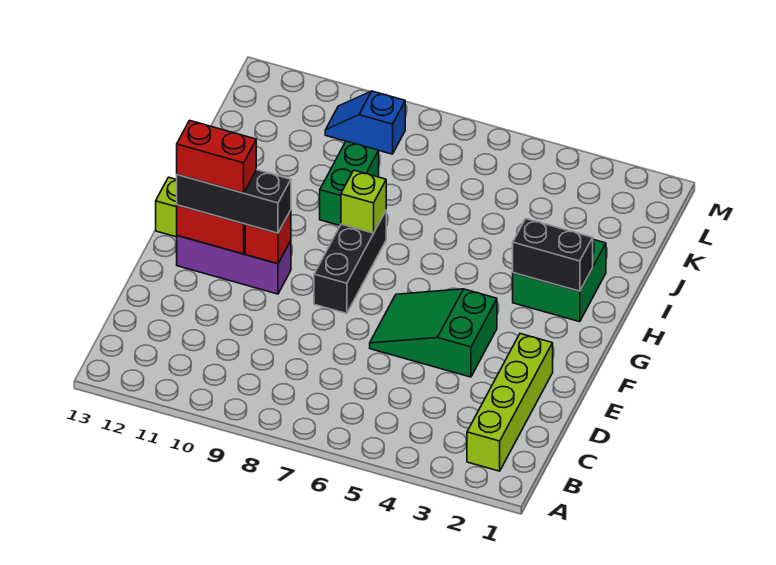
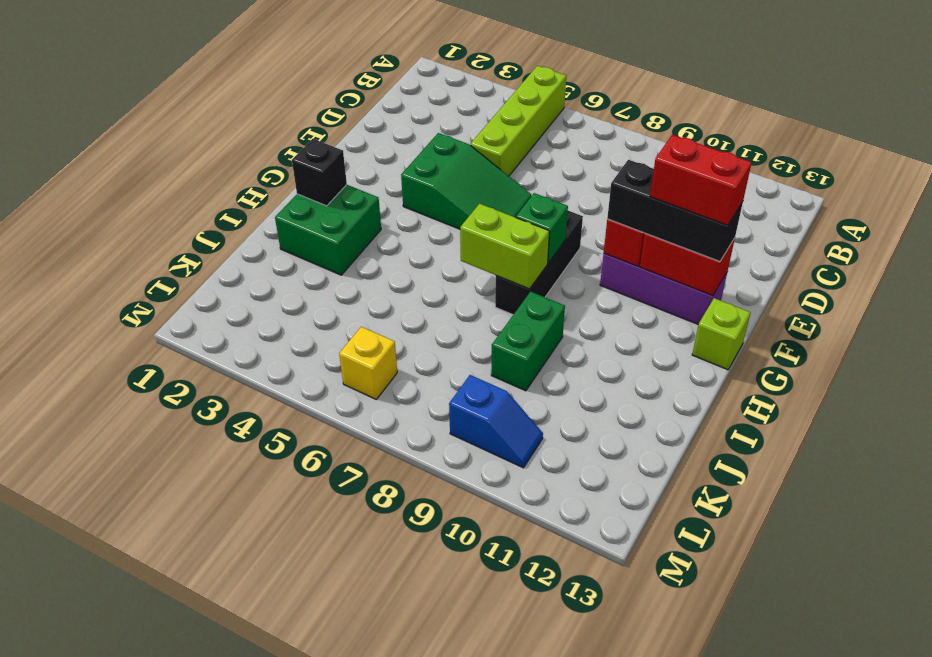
lime 1x4 brick [467,334,553,471] -> lime 1x4 brick moved to [470,66,566,176]
none -> green 1x1 brick [516,193,568,263]
black 1x2 brick [513,219,593,291] -> black 1x1 brick [292,139,347,206]
lime 1x1 brick [341,170,386,233] -> lime 1x2 brick [460,204,549,289]
none -> yellow 1x1 brick [339,327,397,399]

